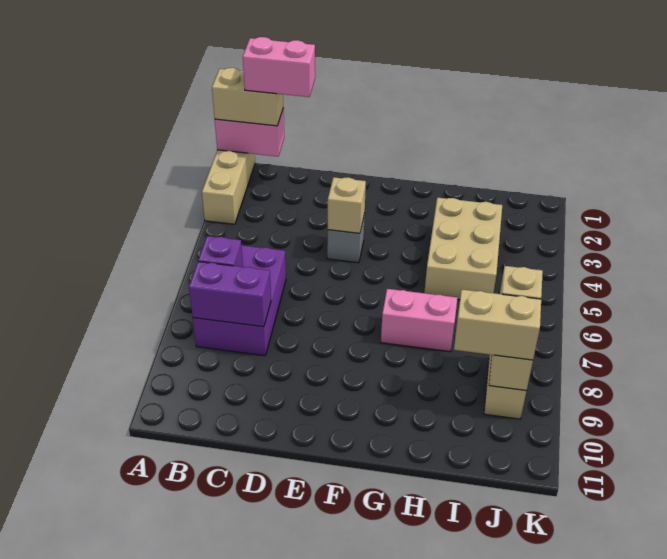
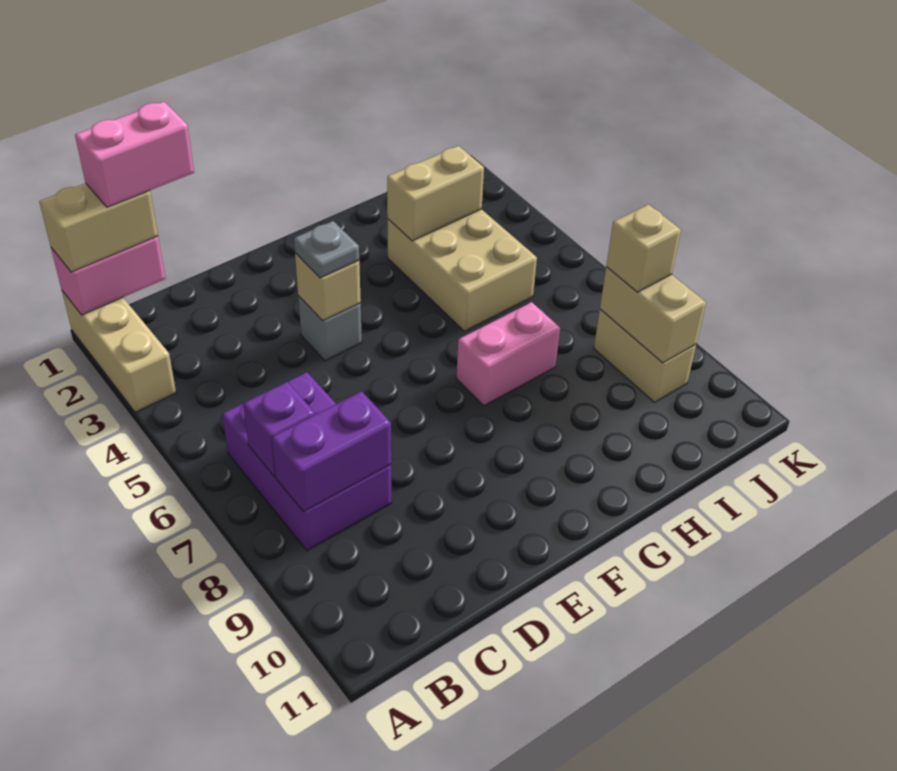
none -> grey 1x1 plate [294,221,359,278]
tan 1x2 brick [454,289,541,360] -> tan 1x2 brick moved to [387,146,484,241]

